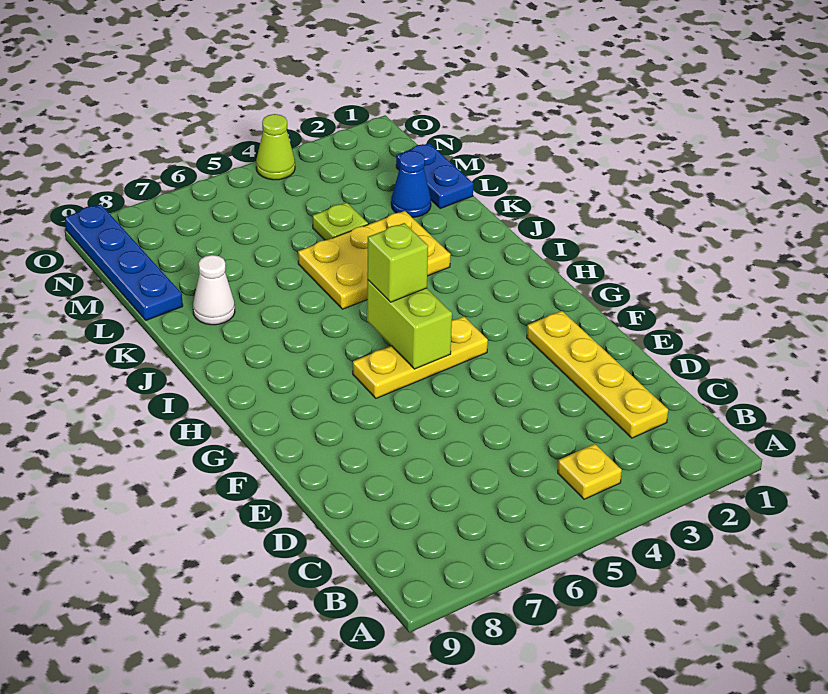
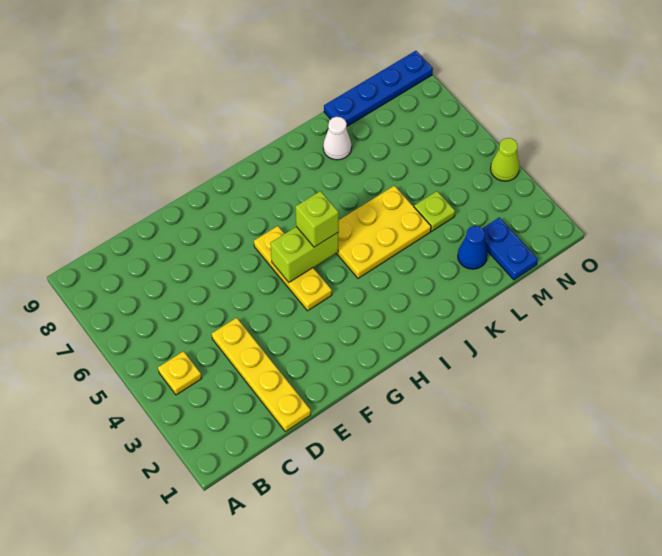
yellow 1x4 plate [527,311,668,438] -> yellow 1x4 plate turned to [212,318,311,432]
yellow 2x3 plate [298,211,451,309] -> yellow 2x3 plate turned to [336,186,431,278]
blue 1x2 plate [396,143,474,208] -> blue 1x2 plate turned to [482,217,538,280]

